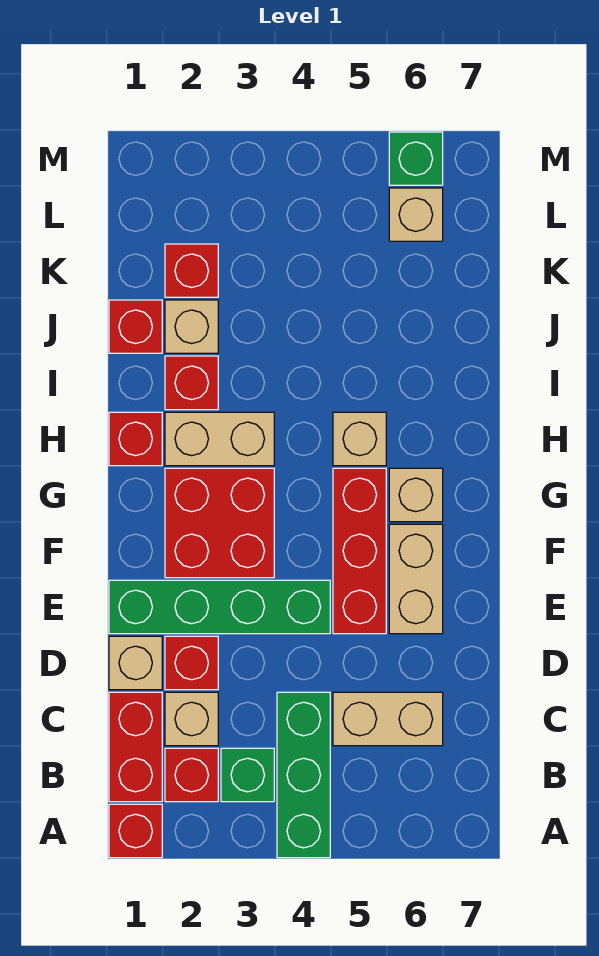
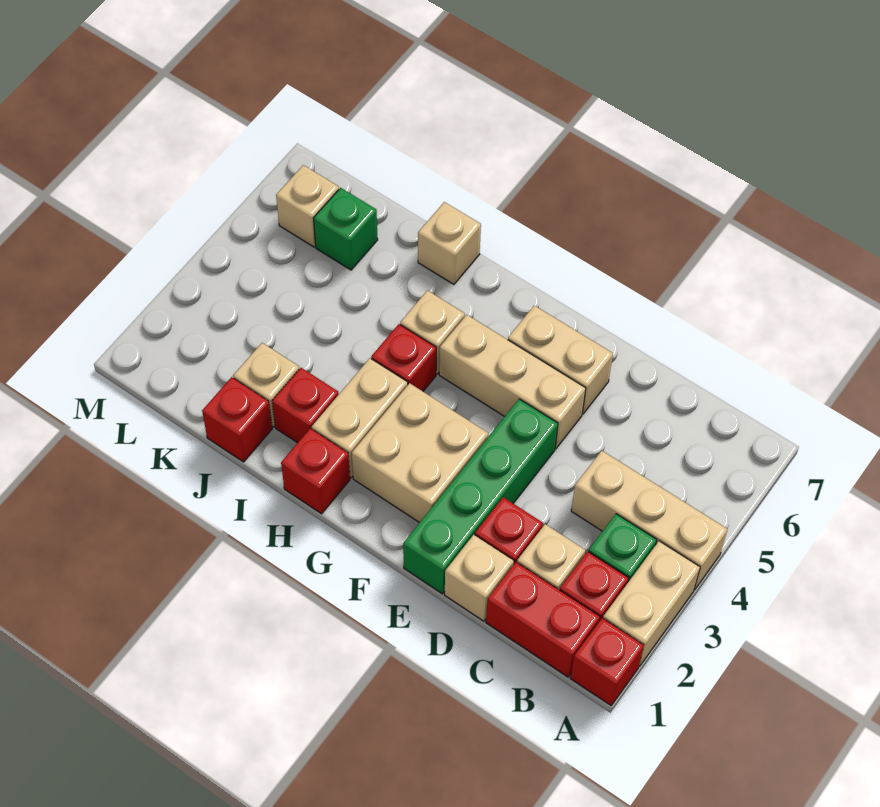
green 1x3 brick [277,692,330,858] -> tan 1x3 brick [571,451,727,590]
tan 1x2 brick [333,692,443,746] -> tan 1x2 brick moved to [603,541,700,666]
red 1x3 brick [333,468,386,634] -> tan 1x3 brick [439,315,586,449]
red 2x2 brick [165,468,274,578] -> tan 2x2 brick [352,383,489,523]
tan 1x1 brick [389,468,443,522] -> tan 1x1 brick moved to [418,202,481,284]
red 1x1 brick [165,244,218,297] -> red 1x1 brick moved to [371,324,436,391]
green 1x1 brick [389,132,443,185] -> green 1x1 brick moved to [314,188,378,270]

